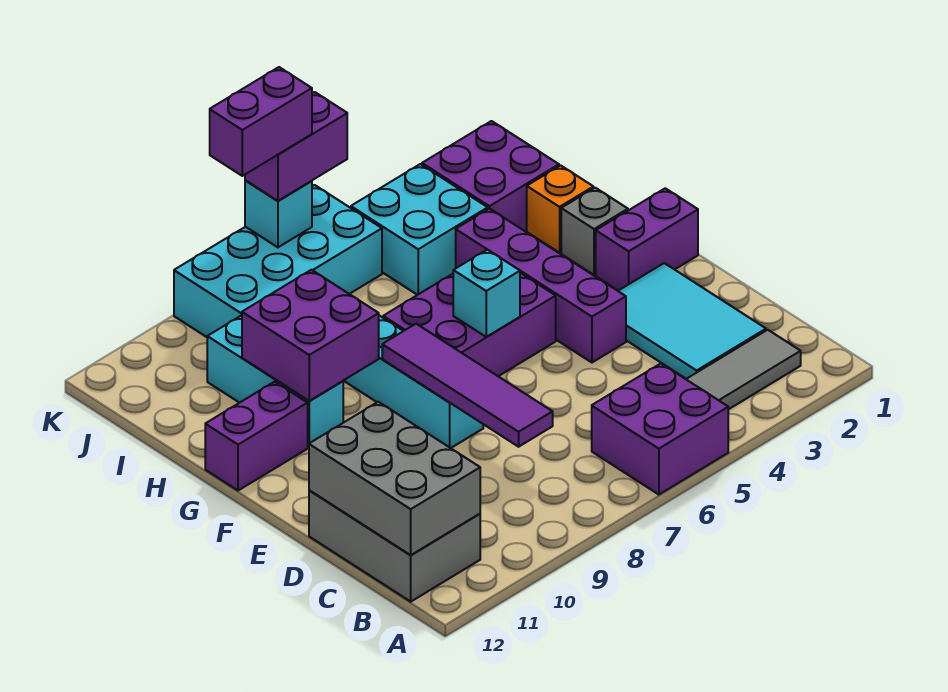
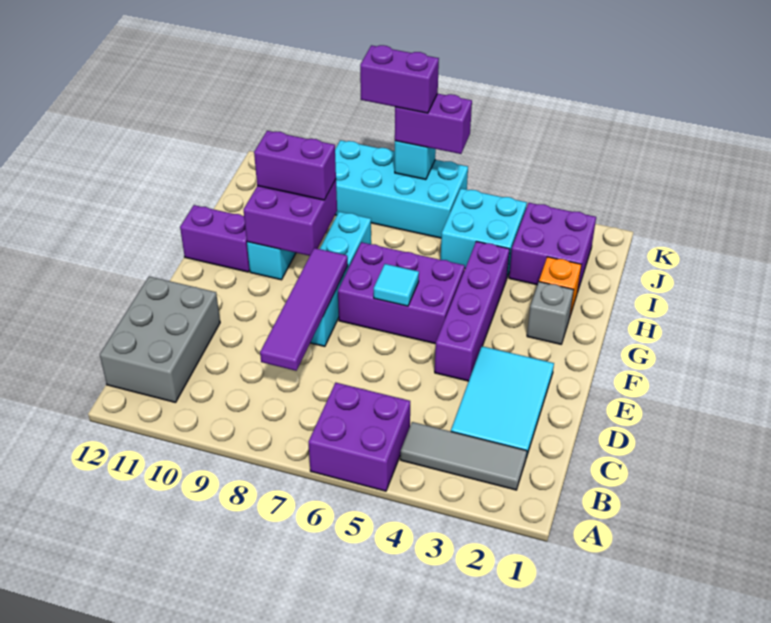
grey 2x3 brick [309,402,480,555] -> none
purple 1x2 brick [596,188,698,291] -> purple 1x2 brick moved to [254,131,336,200]
cyan 1x1 brick [453,250,520,337] -> cyan 1x1 tile [374,264,419,306]

